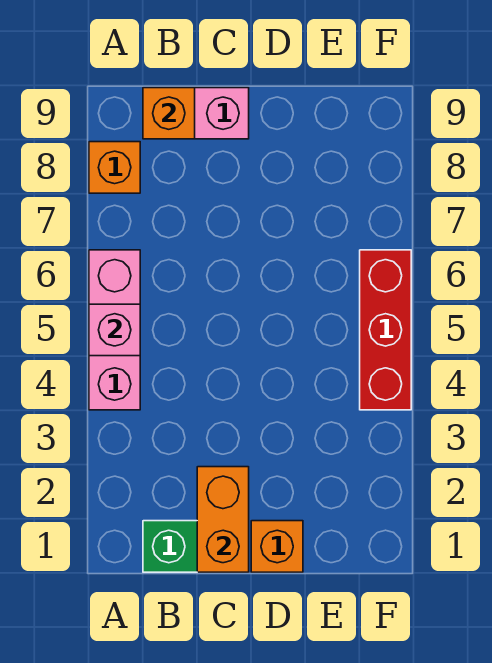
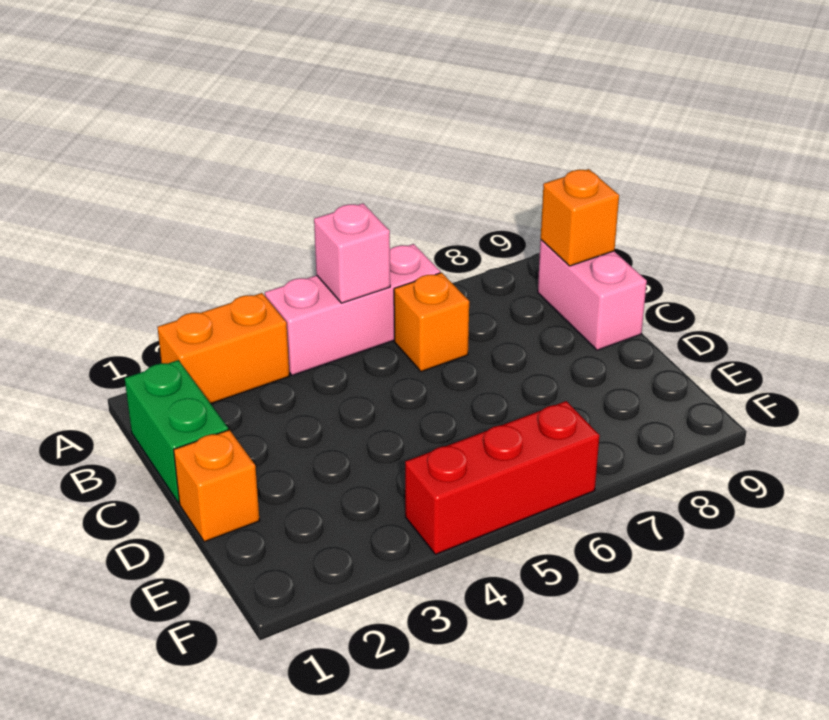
orange 1x1 brick [89,142,140,193] -> orange 1x1 brick moved to [394,273,469,372]
orange 1x2 brick [197,467,249,572] -> orange 1x2 brick moved to [157,293,289,404]

